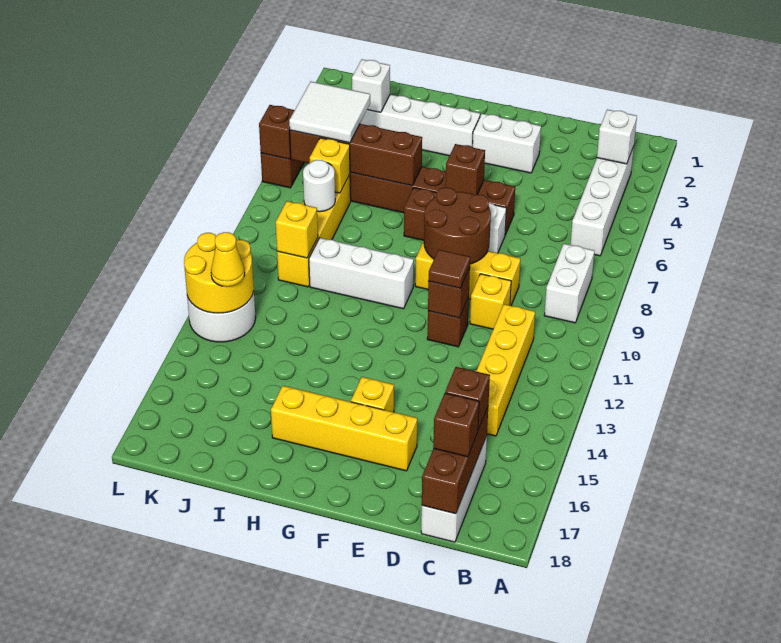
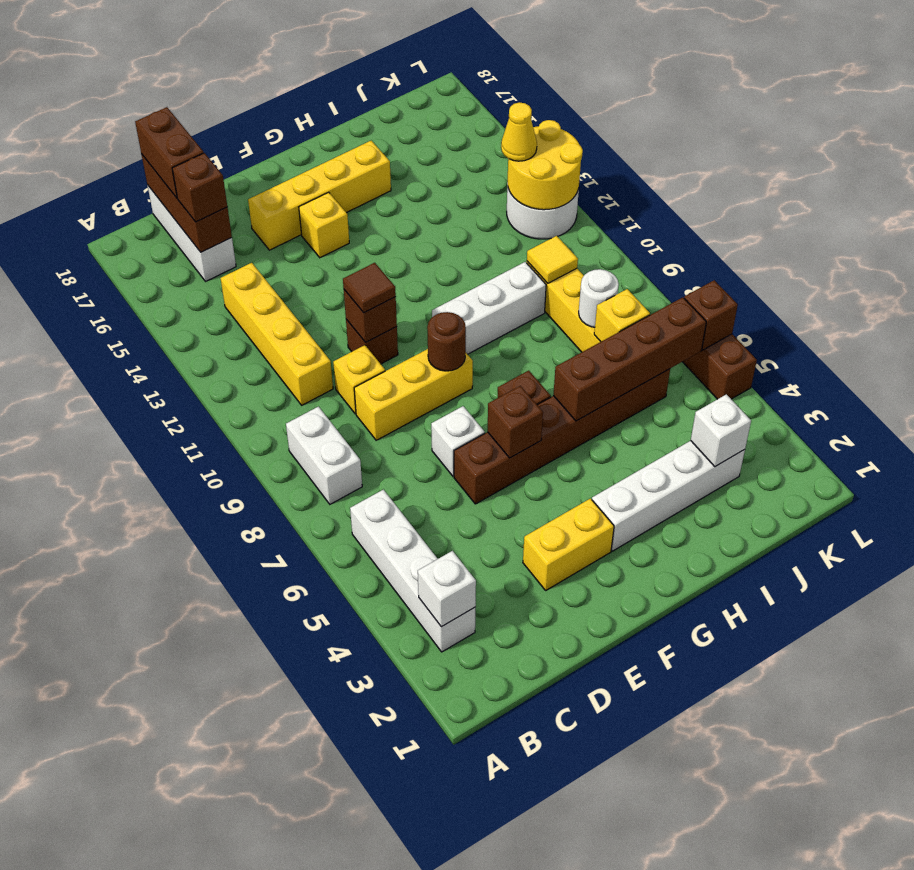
brown 1x1 brick [433,393,479,457] -> brown 1x2 brick [135,107,204,198]
white 1x2 brick [473,114,541,173] -> yellow 1x2 brick [523,499,614,590]
brown 2x2 round brick [424,187,491,264] -> brown 1x1 round brick [427,312,466,371]
white 2x2 tile [289,82,370,143] -> none
yellow 1x1 brick [276,201,318,258] -> yellow 1x1 tile [527,236,578,283]

